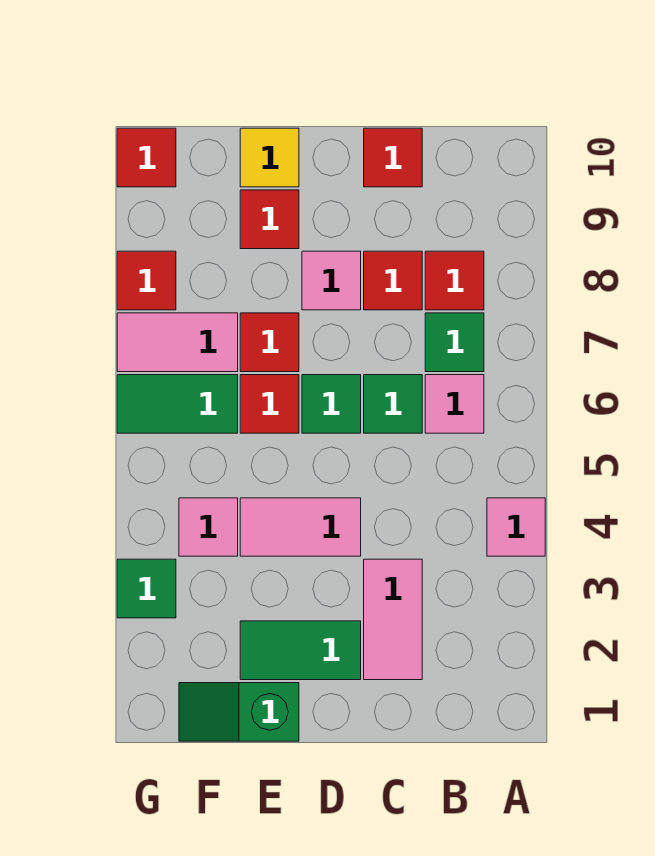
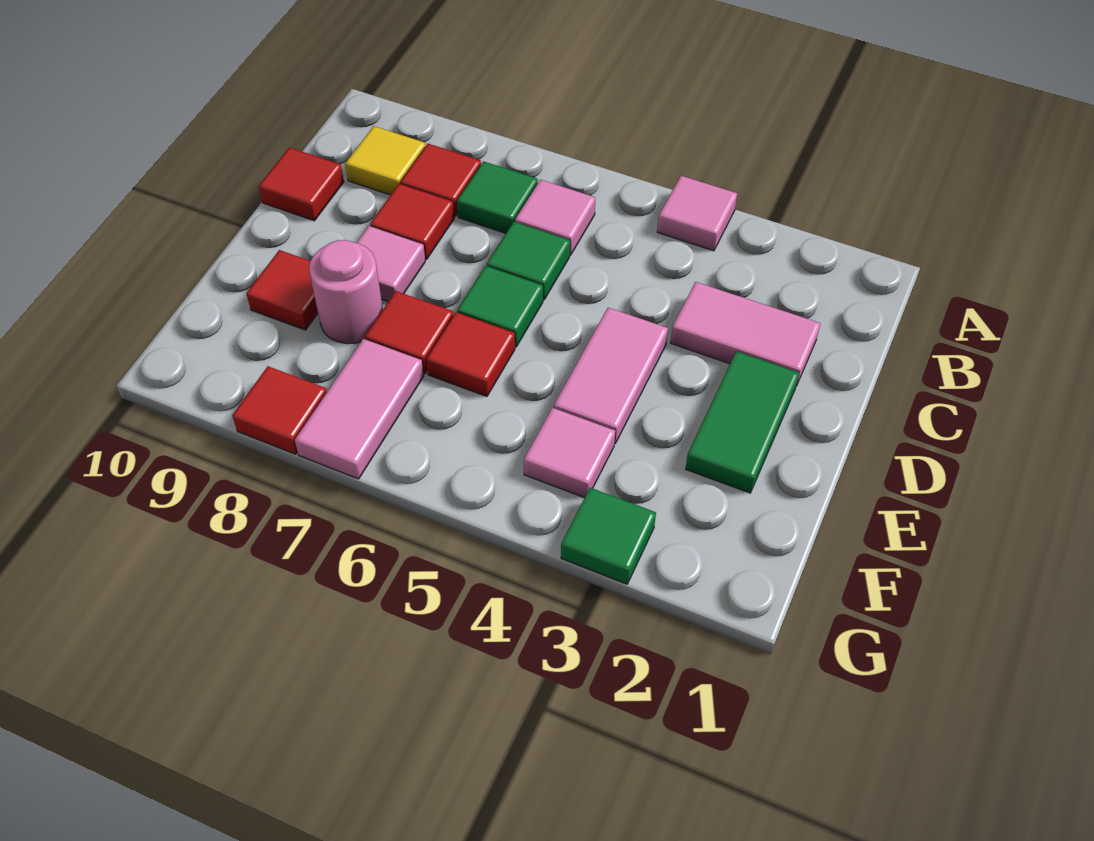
green 1x2 slope [179,683,299,741] -> none
none -> pink 1x1 round brick [309,240,383,344]
yellow 1x1 tile [240,128,299,187] -> yellow 1x1 tile moved to [345,126,426,195]
green 1x2 tile [117,375,238,433] -> none
red 1x1 tile [117,128,176,187] -> none

